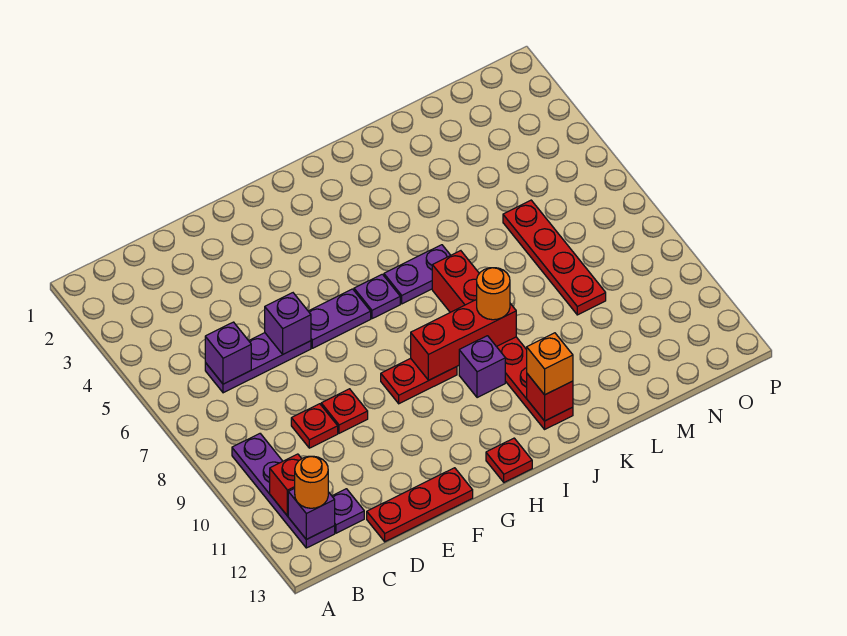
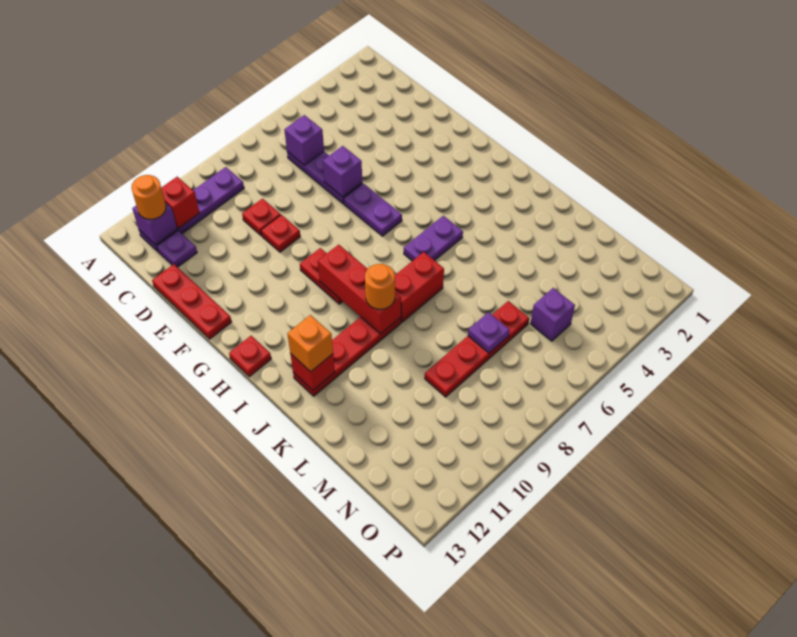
purple 1x1 plate [354,274,400,319] -> purple 1x1 plate moved to [468,312,510,353]
purple 1x2 plate [384,245,451,304] -> purple 1x2 plate turned to [404,216,463,261]
purple 1x1 brick [459,336,505,398] -> purple 1x1 brick moved to [531,288,575,341]

